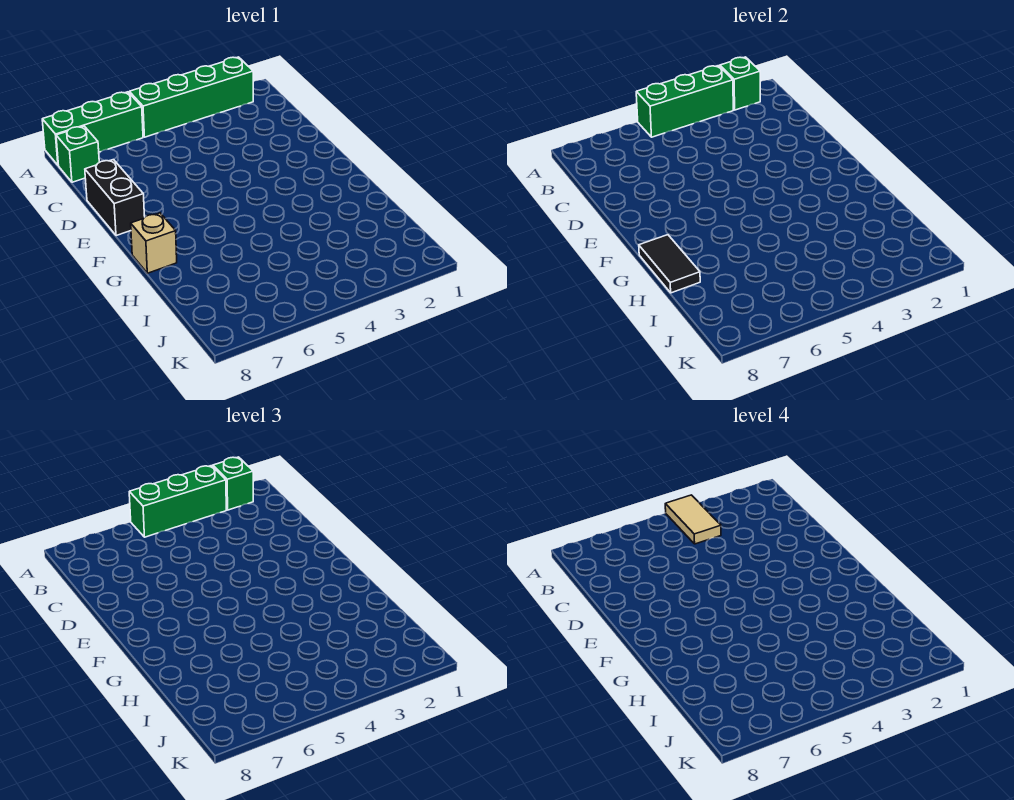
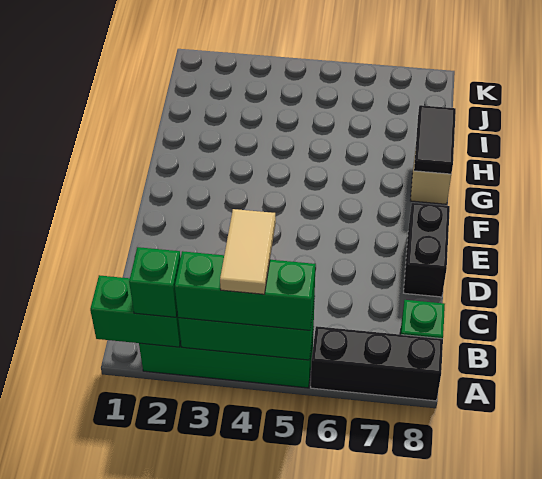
green 1x1 brick [720,57,760,110] -> green 1x2 brick [90,275,181,347]
green 1x3 brick [42,92,143,165] -> black 1x3 brick [311,326,443,401]

